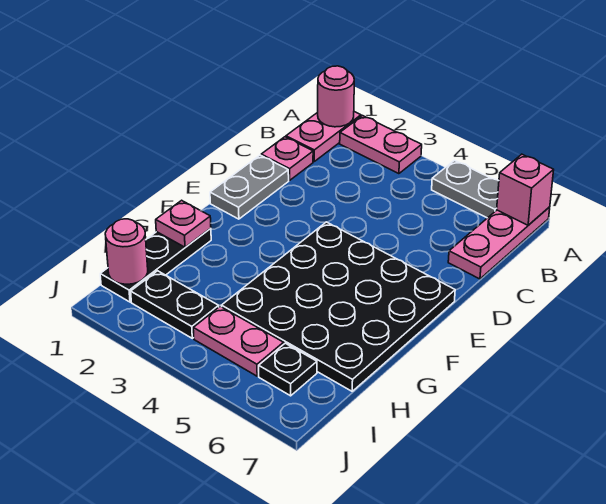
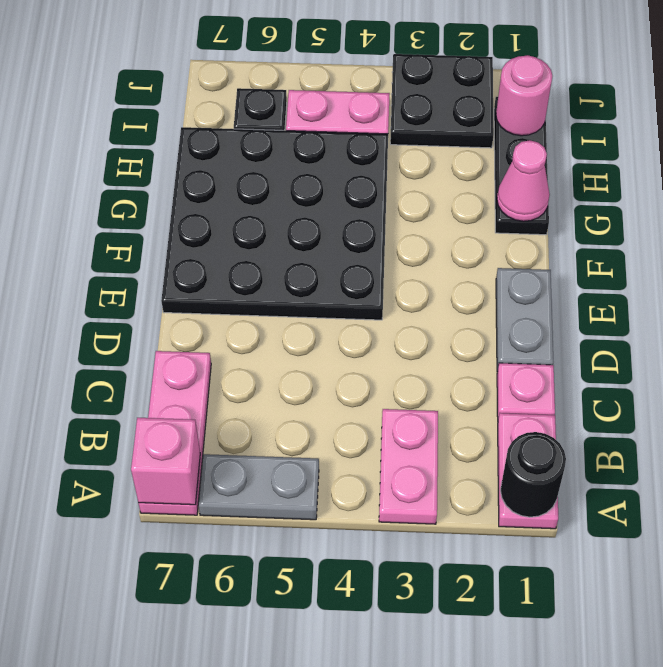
pink 1x1 round brick [318,66,354,127] -> black 1x1 round brick [500,432,566,517]
pink 1x2 plate [340,116,422,174] -> pink 1x2 plate turned to [379,409,438,524]
pink 1x1 plate [156,200,211,247] -> pink 1x1 cone [497,140,550,221]
black 1x2 plate [131,271,219,338] -> black 2x2 plate [390,54,494,148]

